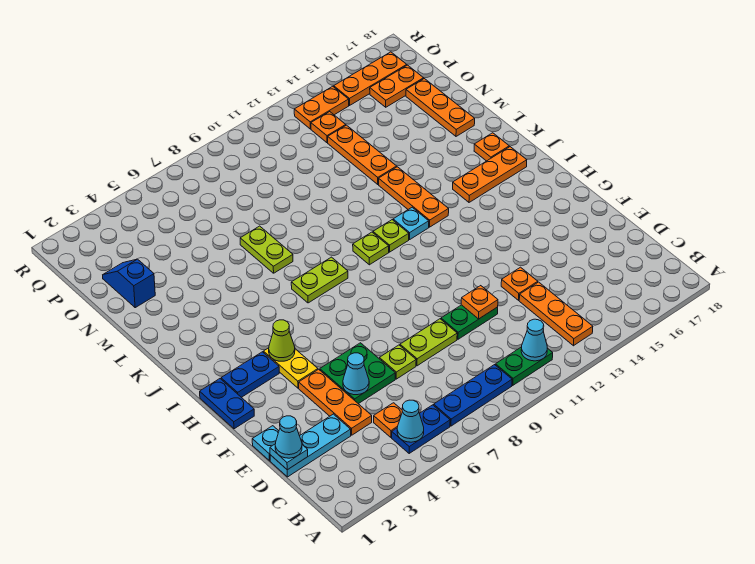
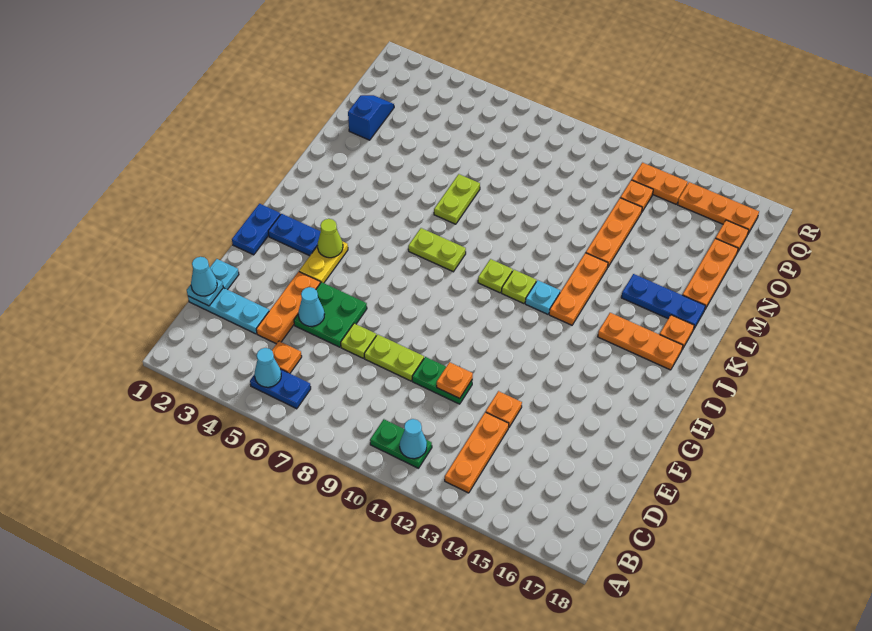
blue 1x3 plate [434,365,512,426] -> blue 1x3 plate moved to [621,274,705,330]
orange 1x2 plate [370,65,424,107] -> orange 1x1 plate [716,220,749,253]

